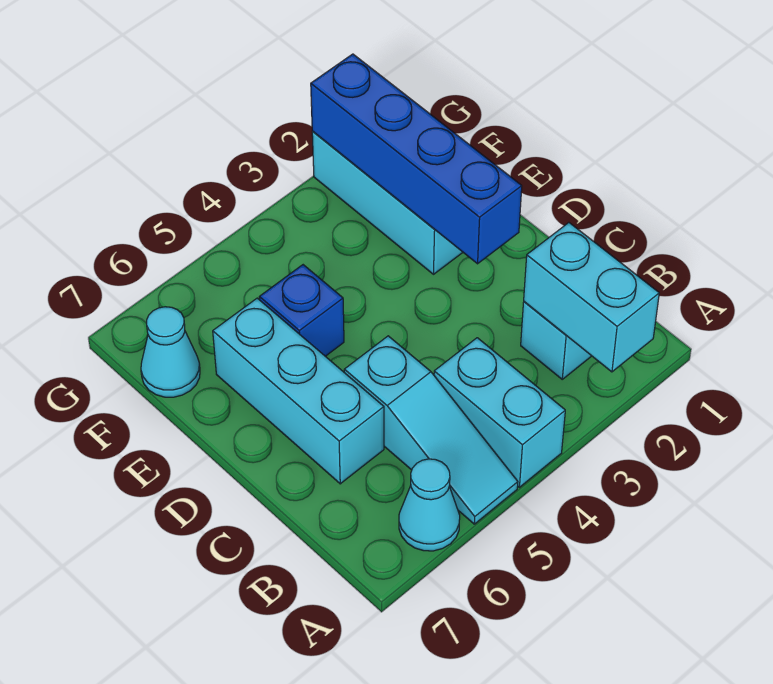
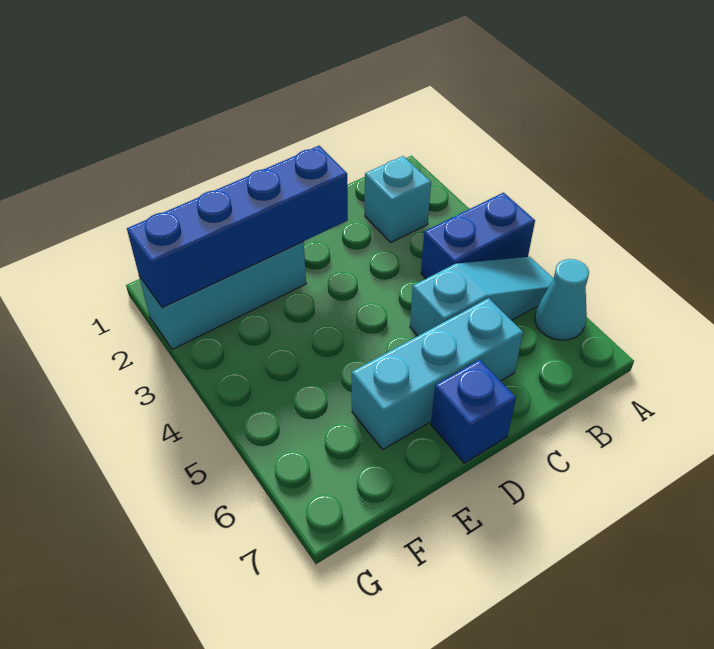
cyan 1x2 brick [524,223,659,372] -> none
cyan 1x2 brick [434,338,565,487] -> blue 1x2 brick [421,193,535,279]
blue 1x1 brick [259,265,344,356] -> blue 1x1 brick moved to [431,360,516,463]
cyan 1x1 cone [141,307,200,397] -> none

